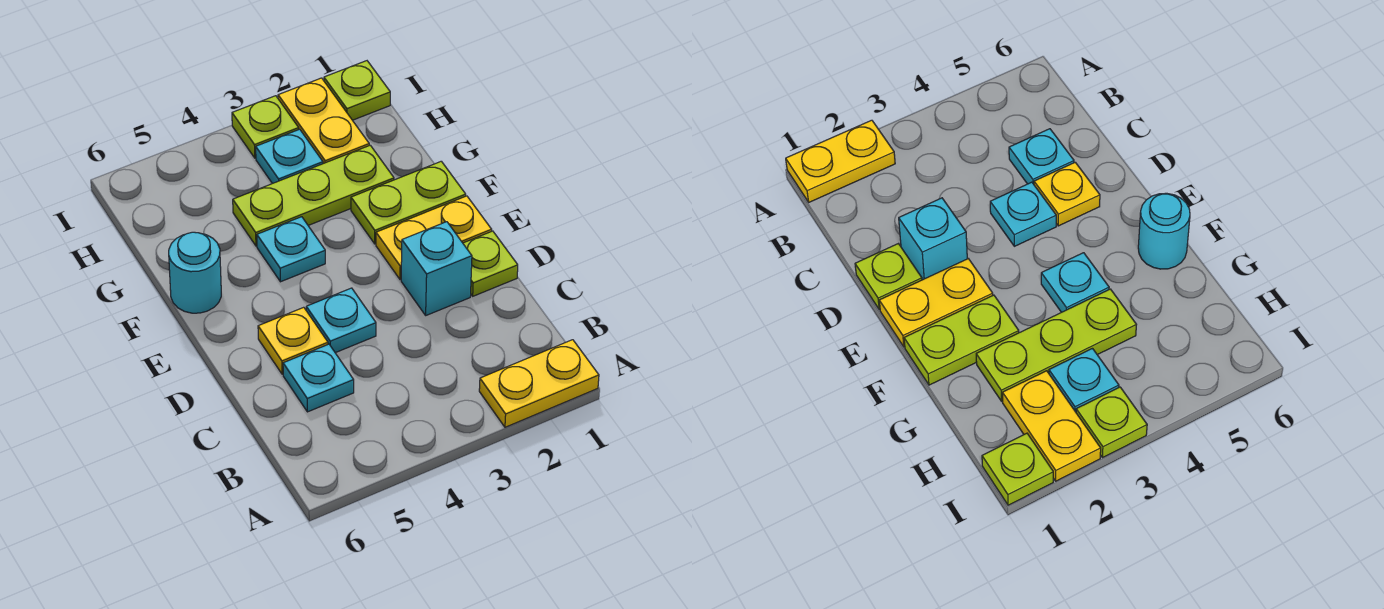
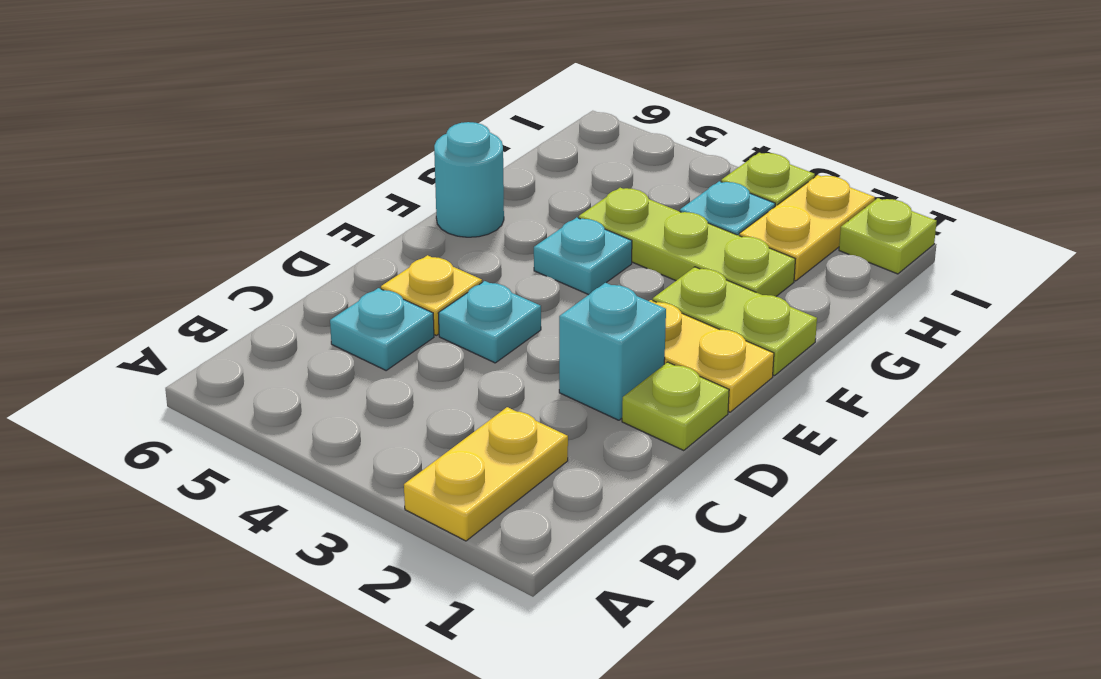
yellow 1x2 plate [479,340,599,427] -> yellow 1x2 plate turned to [404,407,568,541]

